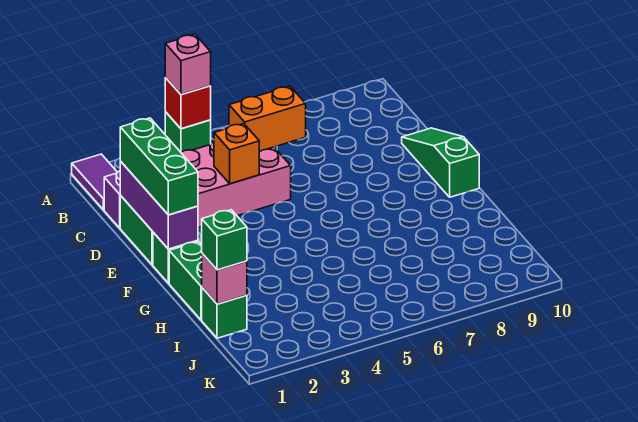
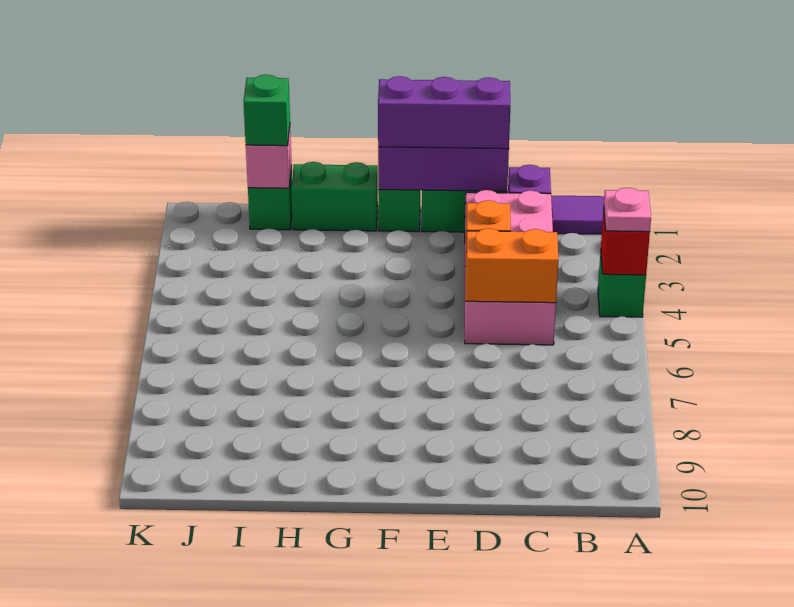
pink 1x1 brick [165,34,211,95] -> pink 1x1 plate [604,188,651,232]
orange 1x2 brick [229,86,306,151] -> orange 1x2 brick turned to [466,228,558,303]
green 1x3 brick [120,118,198,215] -> purple 1x3 brick [378,76,510,149]
green 1x3 slope [402,128,479,197] -> none

